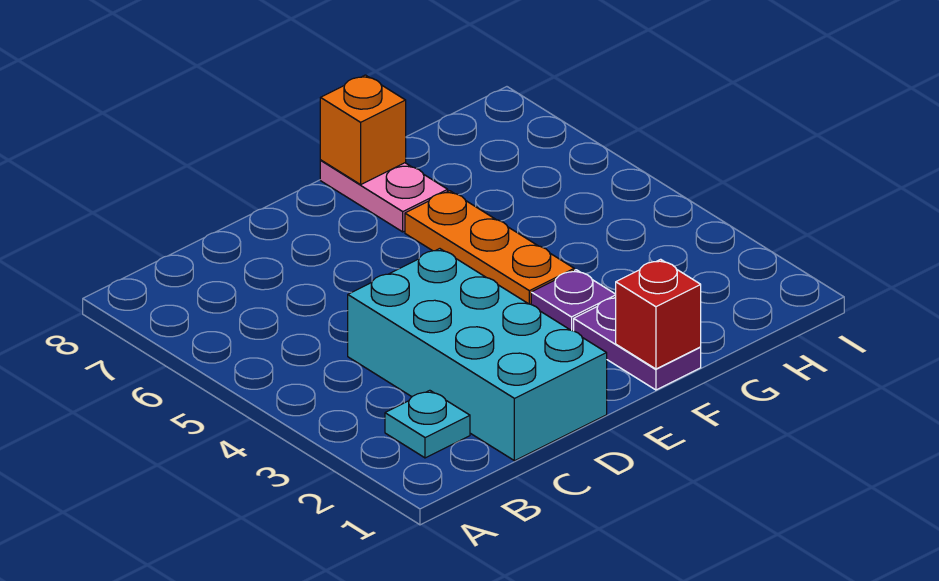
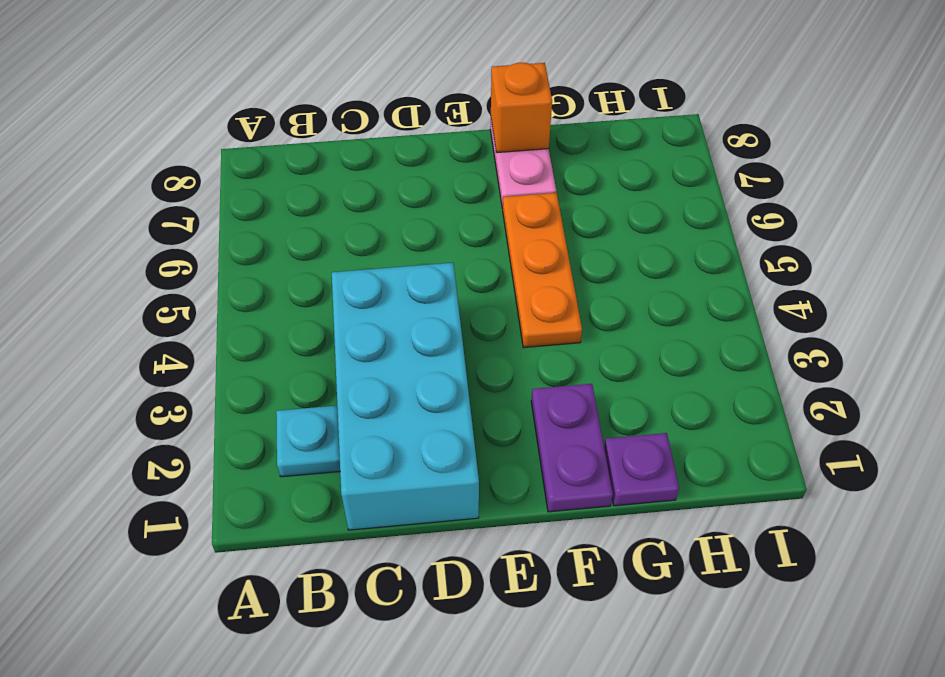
red 1x1 brick [616,259,701,369] -> none
purple 1x1 plate [531,270,616,331] -> purple 1x1 plate moved to [604,433,679,506]

